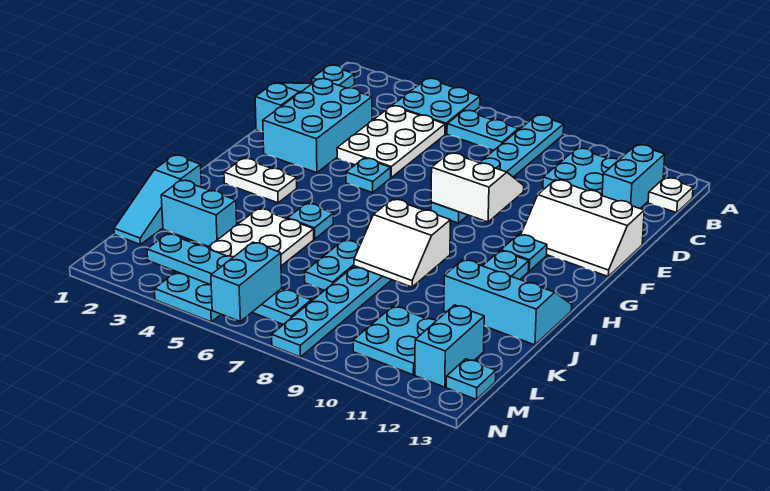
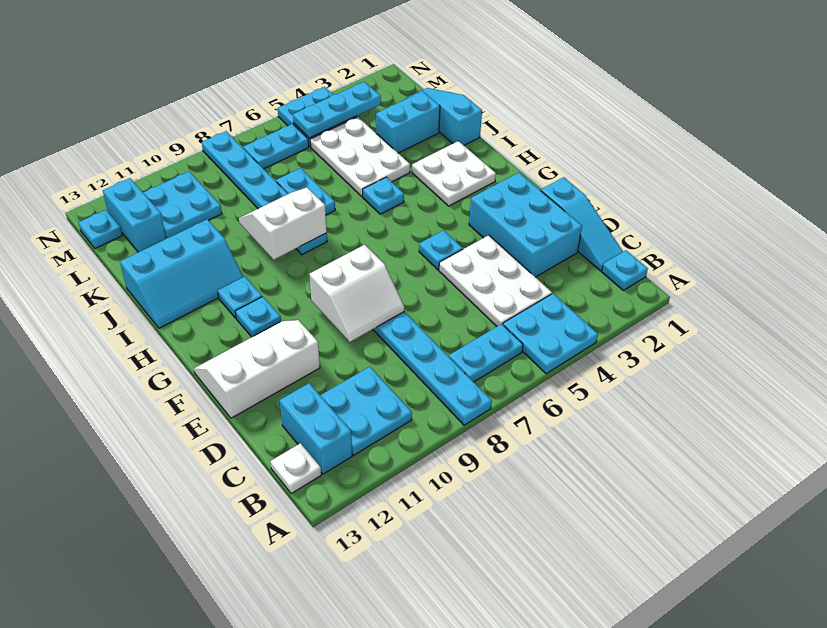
white 1x2 plate [224,158,297,203] -> white 2x2 plate [412,141,496,206]
cyan 1x2 brick [211,242,282,321] -> none

